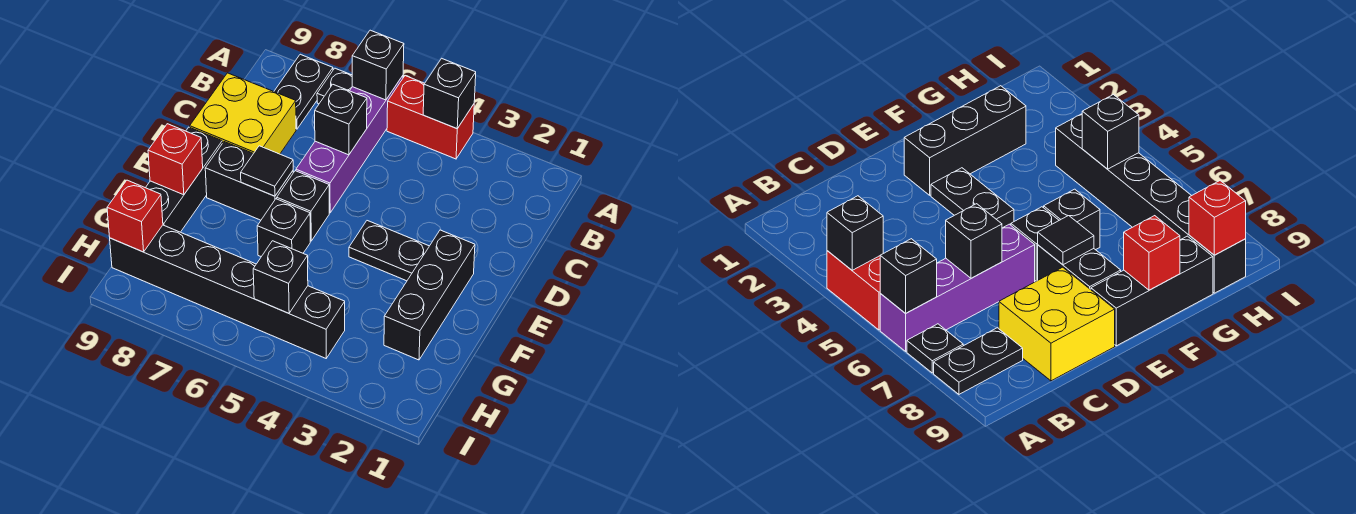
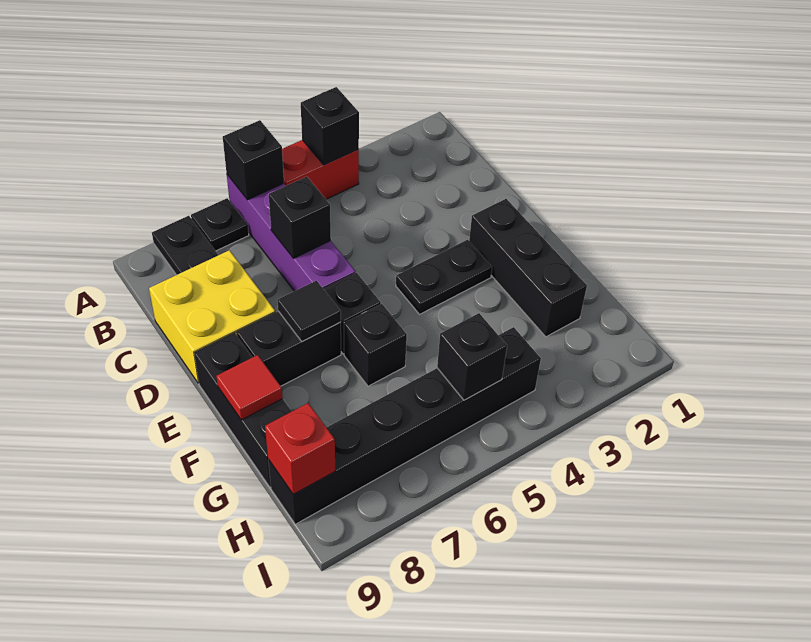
red 1x1 brick [148,124,203,195] -> red 1x1 tile [216,355,283,420]

